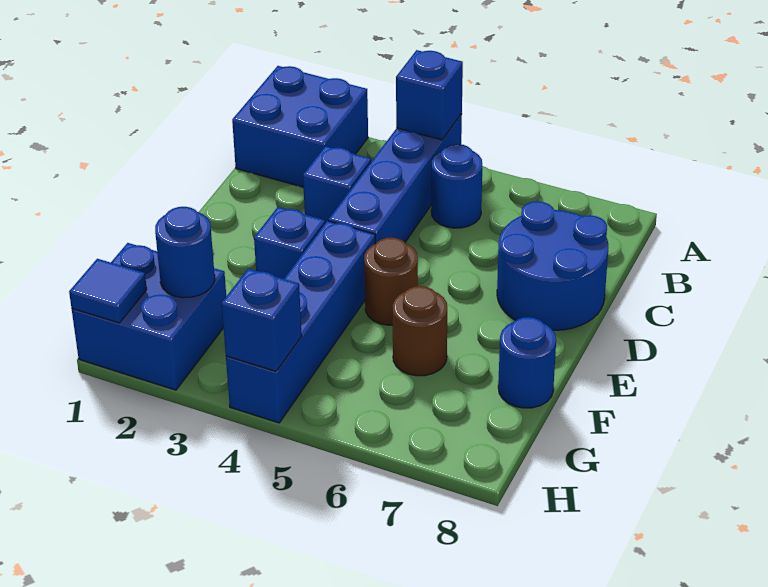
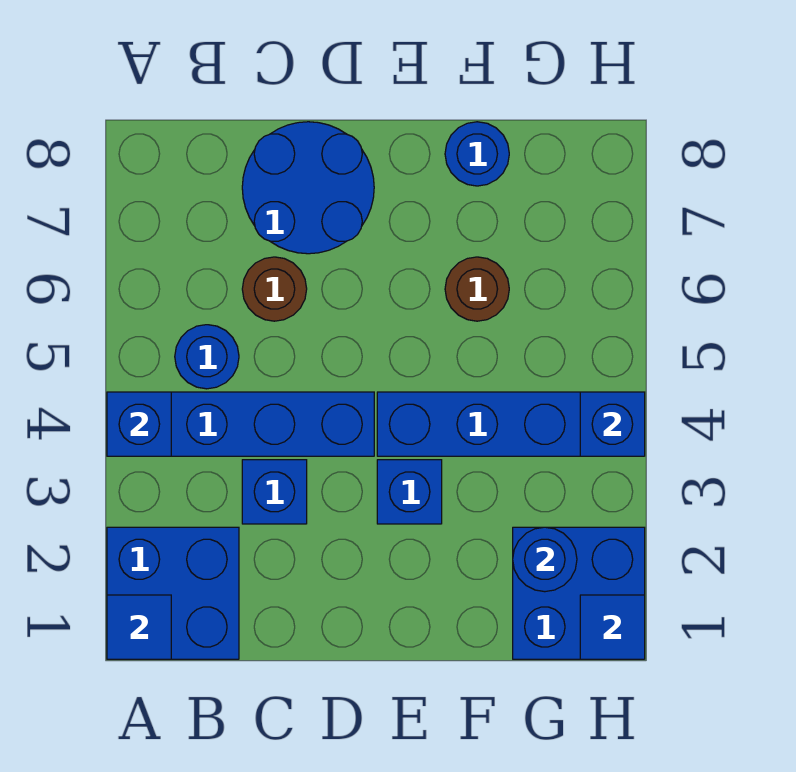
none -> blue 1x1 tile [107,595,171,659]
brown 1x1 round brick [364,237,418,325] -> brown 1x1 round brick moved to [242,257,307,321]

